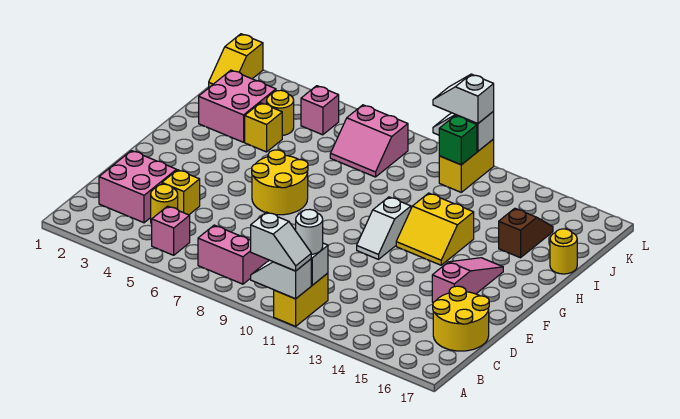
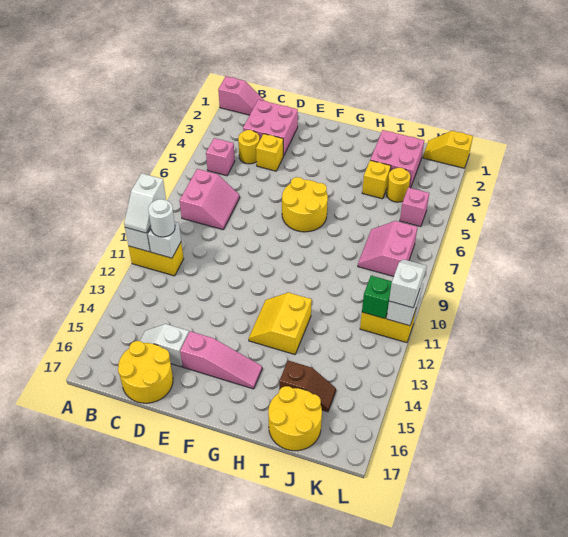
none -> pink 1x2 slope [218,76,265,115]
white 1x2 slope [357,197,411,259] -> white 1x2 slope moved to [140,324,189,367]
yellow 1x1 round brick [550,229,577,274] -> yellow 2x2 round brick [268,386,322,451]

